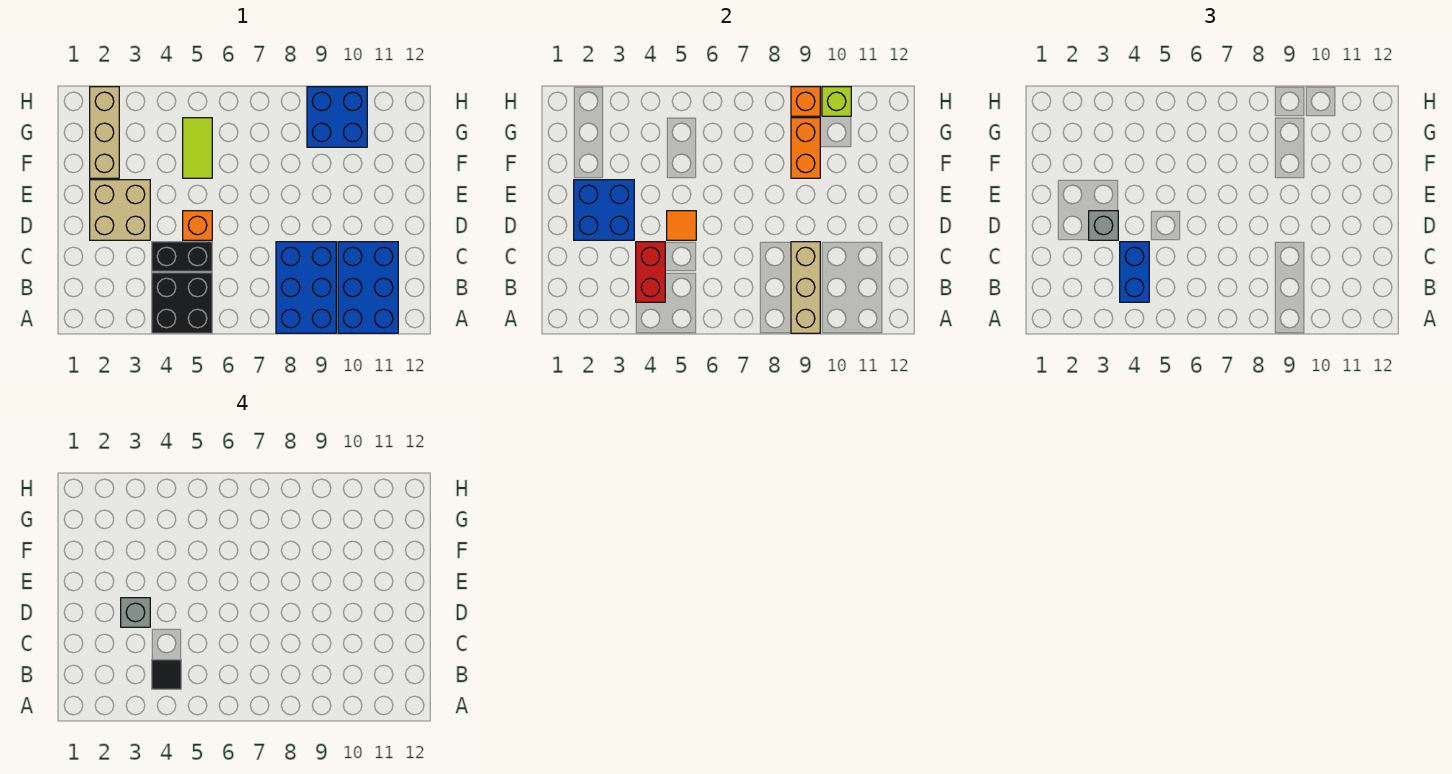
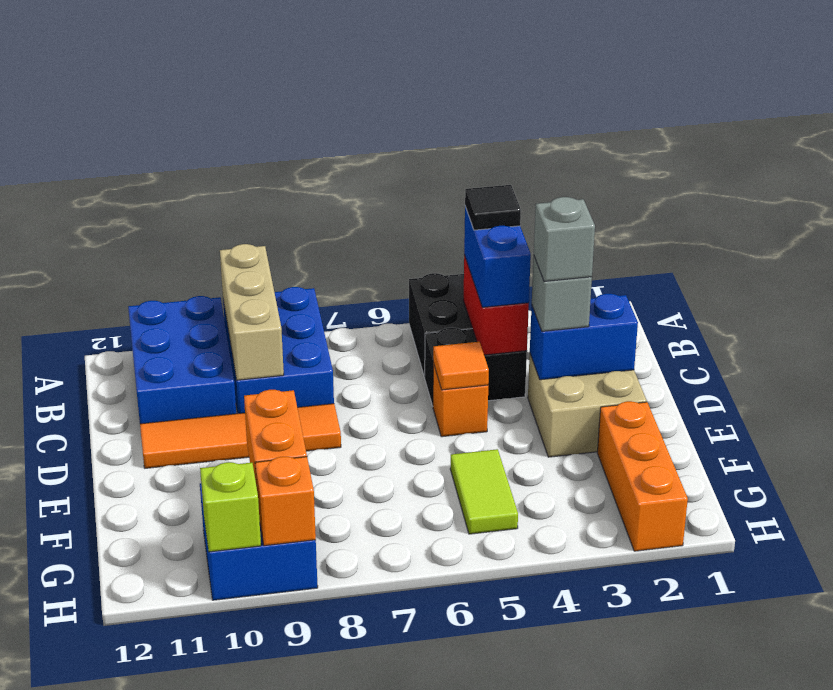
blue 2x2 brick [574,180,634,240] -> blue 1x2 brick [530,294,638,380]
none -> orange 1x4 tile [140,404,341,468]
tan 1x3 brick [90,87,119,178] -> orange 1x3 brick [597,401,688,551]

